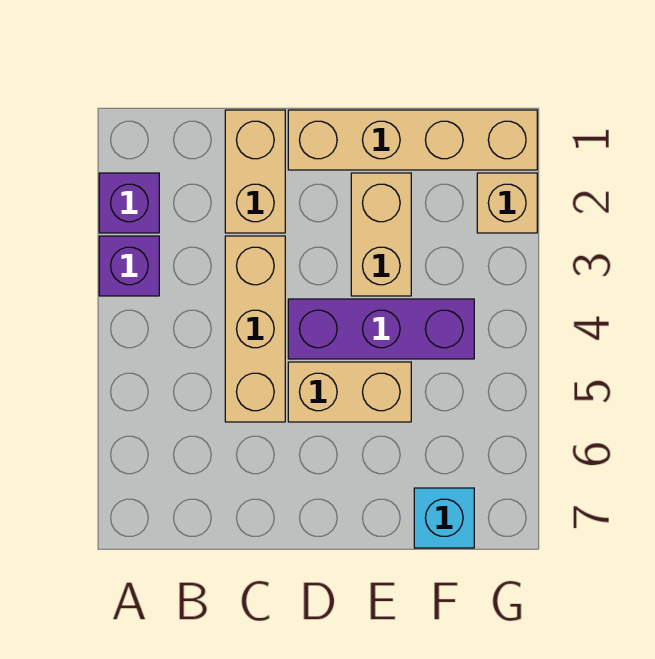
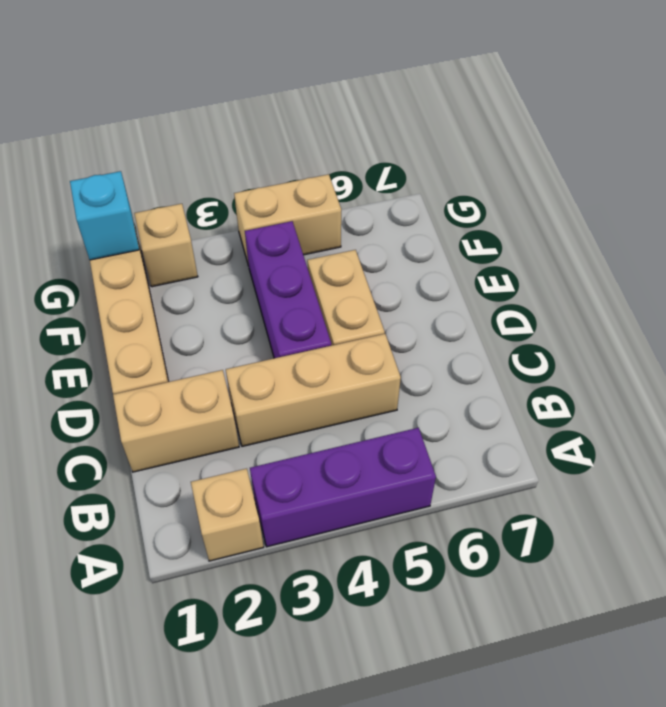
purple 1x1 brick [99,173,159,233] -> tan 1x1 brick [191,469,264,561]
purple 1x1 brick [99,236,159,296] -> purple 1x3 brick [250,428,436,547]
tan 1x2 brick [351,173,411,296] -> tan 1x2 brick moved to [234,174,341,266]
cyan 1x1 brick [414,488,474,548] -> cyan 1x1 brick moved to [70,171,139,260]

